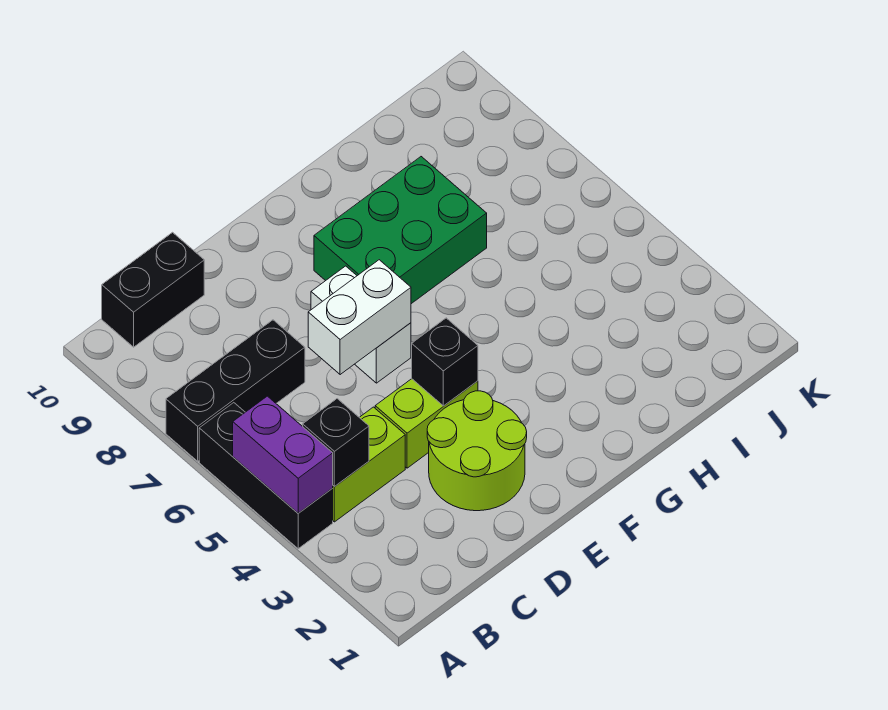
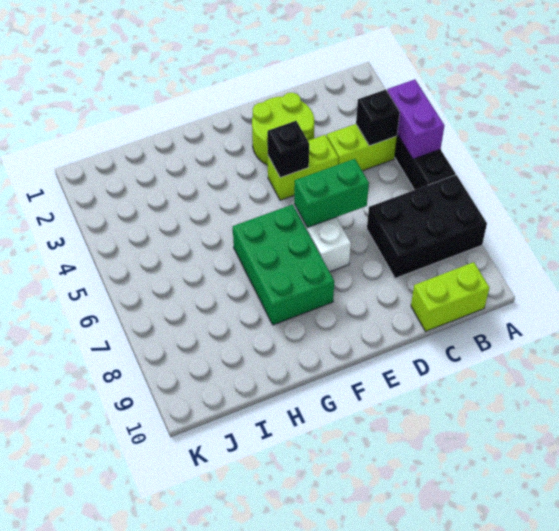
black 1x3 brick [166,320,305,461] -> black 2x3 brick [367,175,487,278]
black 1x2 brick [102,232,204,347] -> lime 1x2 brick [411,262,489,331]
white 1x2 brick [308,260,411,375] -> green 1x2 brick [294,159,369,228]
green 2x3 brick [314,157,487,304] -> green 2x3 brick turned to [233,204,334,325]

